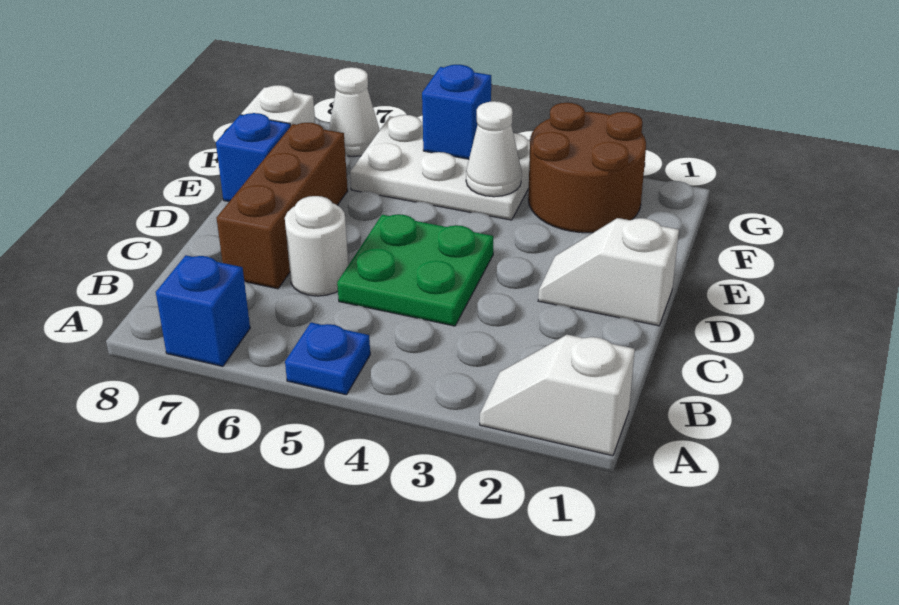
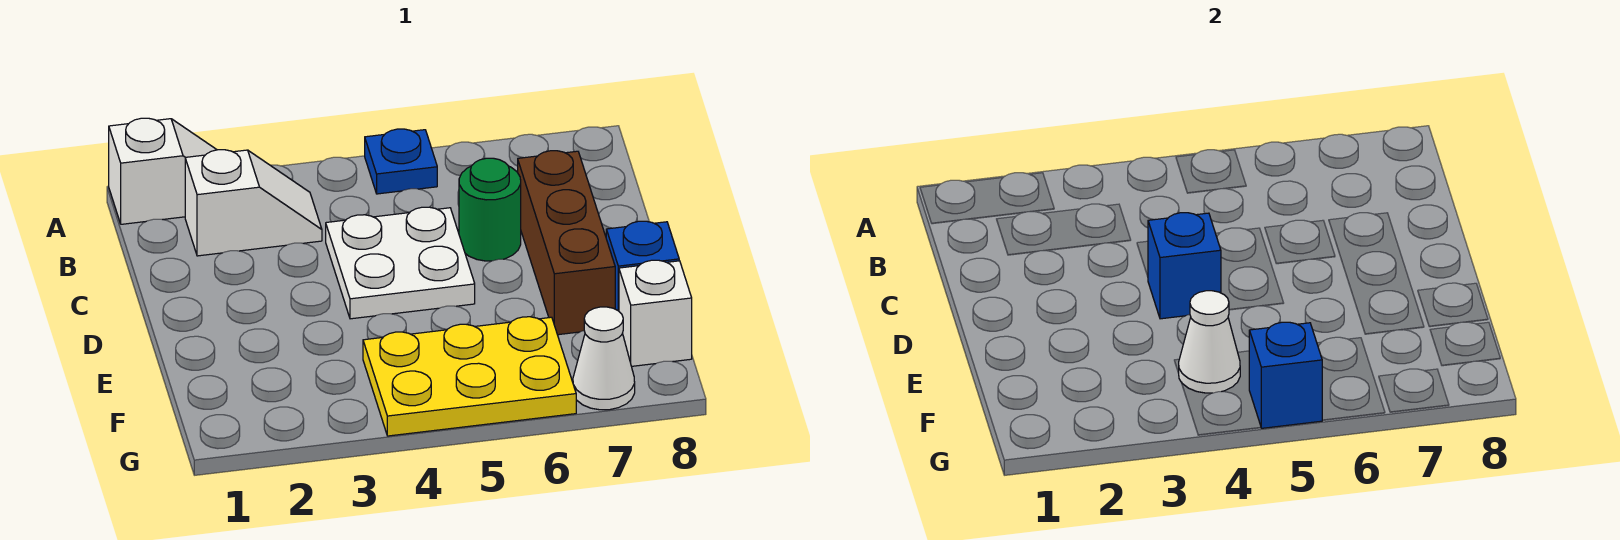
blue 1x1 brick [156,255,250,366] -> blue 1x1 brick moved to [1148,213,1221,319]
green 2x2 plate [337,214,493,326] -> white 2x2 plate [326,207,475,319]
white 1x1 round brick [285,196,348,296] -> green 1x1 round brick [459,158,521,261]
white 1x2 slope [538,218,679,326] -> white 1x2 slope moved to [185,150,322,256]
brown 2x2 round brick [528,103,646,233] -> none
white 2x3 plate [350,115,530,220] -> yellow 2x3 plate [363,317,576,436]

